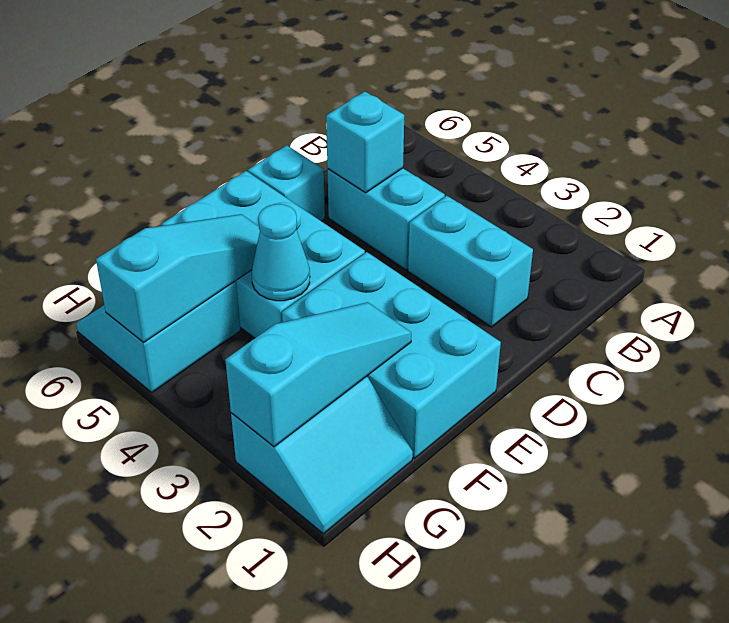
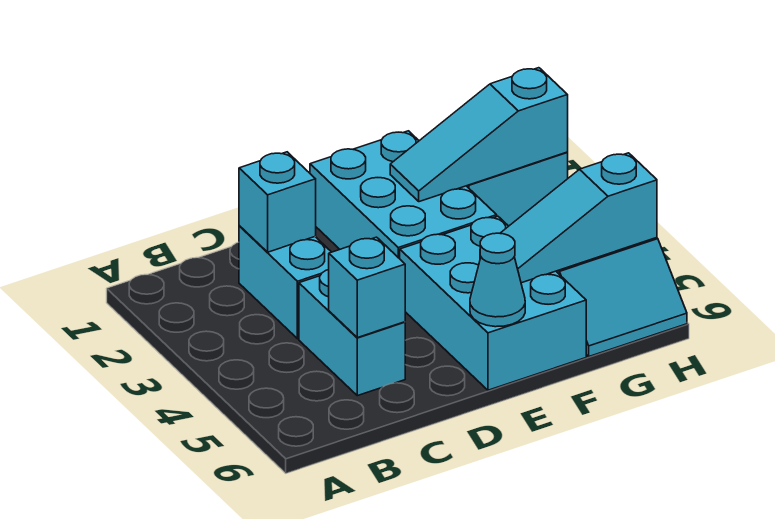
cyan 1x1 brick [248,145,325,221] -> cyan 1x1 brick moved to [239,152,316,252]
cyan 1x1 cone [252,204,310,301] -> cyan 1x1 cone moved to [470,233,525,327]

